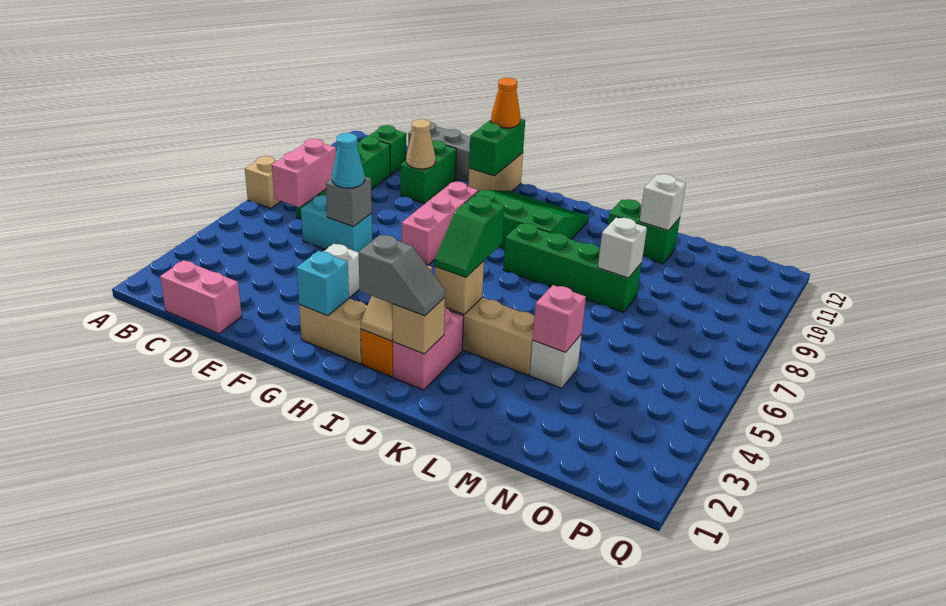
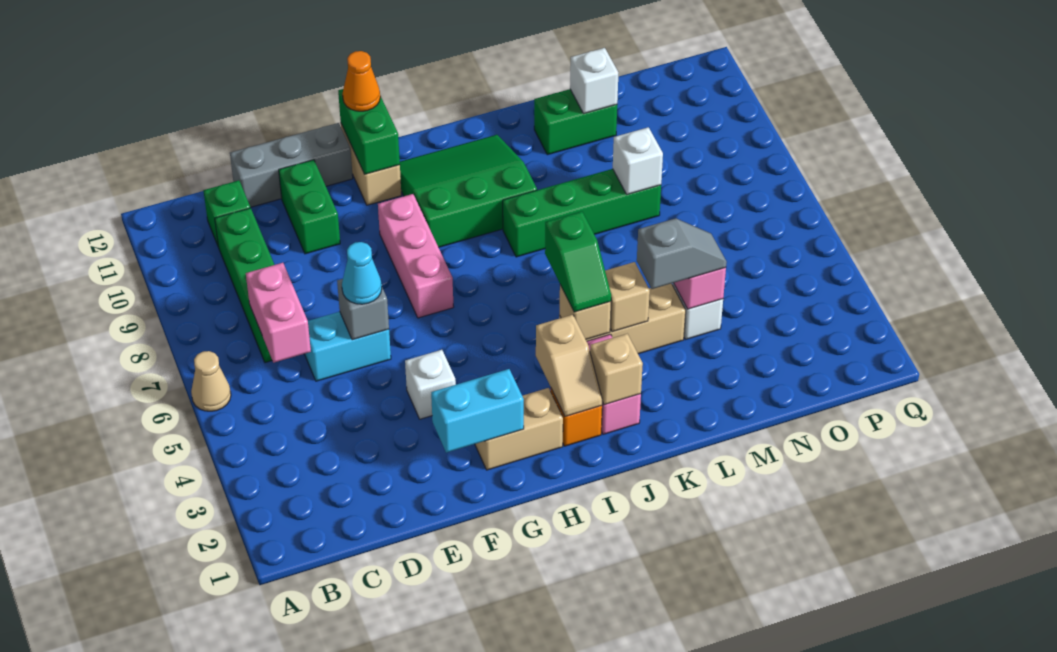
tan 1x1 brick [245,156,281,208] -> tan 1x1 brick moved to [605,262,650,332]
pink 1x2 brick [160,260,242,334] -> none
tan 1x1 cone [406,119,435,169] -> tan 1x1 cone moved to [191,351,231,411]
cyan 1x1 brick [297,251,349,316] -> cyan 1x2 brick [431,369,524,453]
grey 1x2 slope [358,235,445,316] -> grey 1x2 slope moved to [637,218,727,289]

